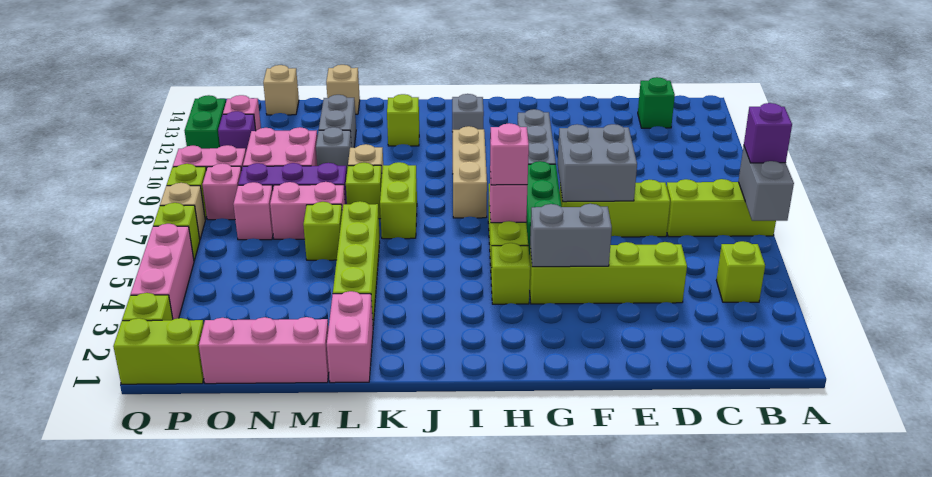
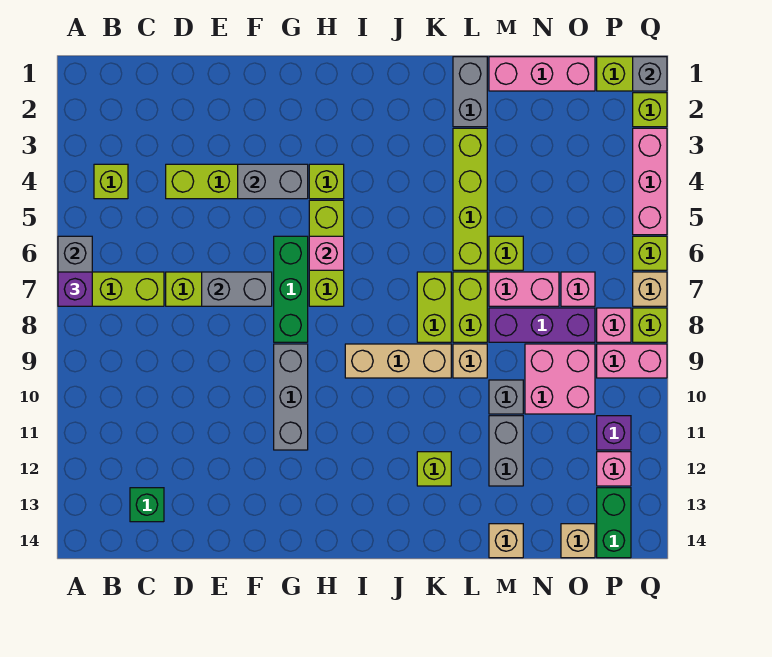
grey 2x2 brick [558,124,637,202] -> grey 1x2 brick [202,272,272,306]
pink 1x1 brick [490,123,529,185] -> none
tan 1x3 brick [453,126,487,218] -> tan 1x3 brick turned to [345,344,451,378]
grey 1x1 brick [452,94,484,132] -> grey 1x1 brick moved to [633,57,667,91]
pink 1x2 brick [327,291,373,383] -> grey 1x2 brick [453,57,487,127]
lime 1x1 brick [346,163,382,219] -> lime 1x2 brick [453,272,487,342]
green 1x2 brick [185,95,226,149] -> green 1x2 brick moved to [597,488,631,558]

